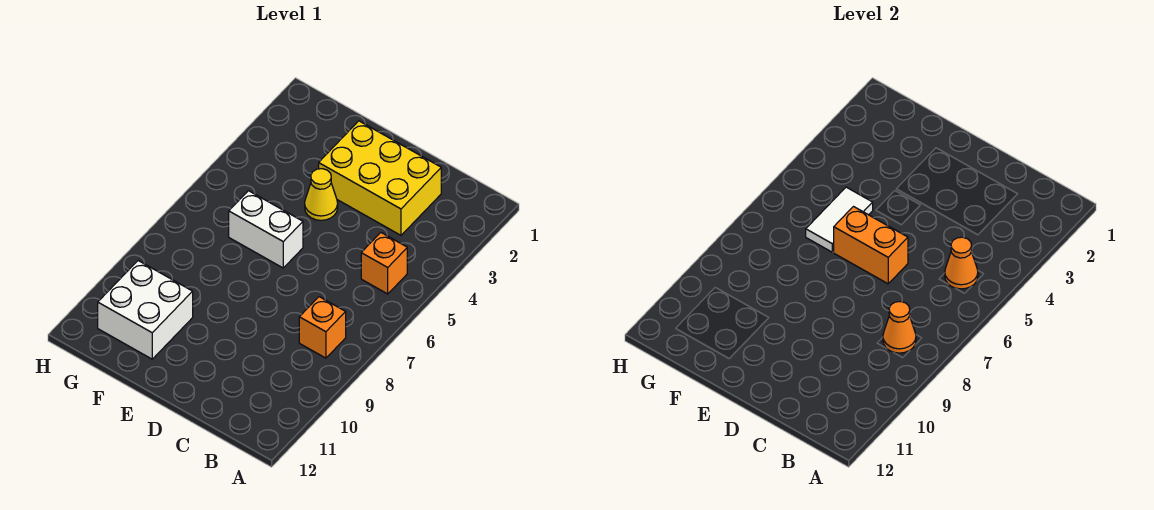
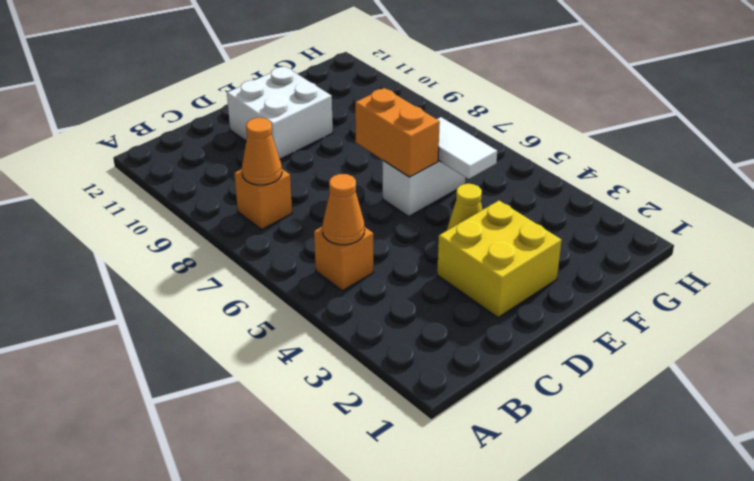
yellow 2x3 brick [319,121,441,235] -> yellow 2x2 brick [437,201,562,318]
orange 1x2 brick [833,207,908,284] -> orange 1x2 brick turned to [355,88,440,177]
white 2x2 brick [98,261,193,359] -> white 2x2 brick moved to [227,67,333,159]

